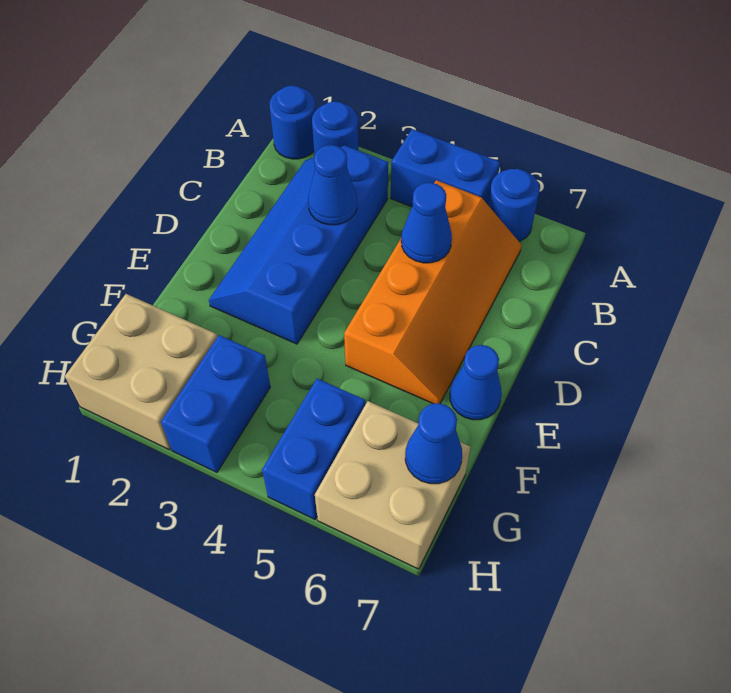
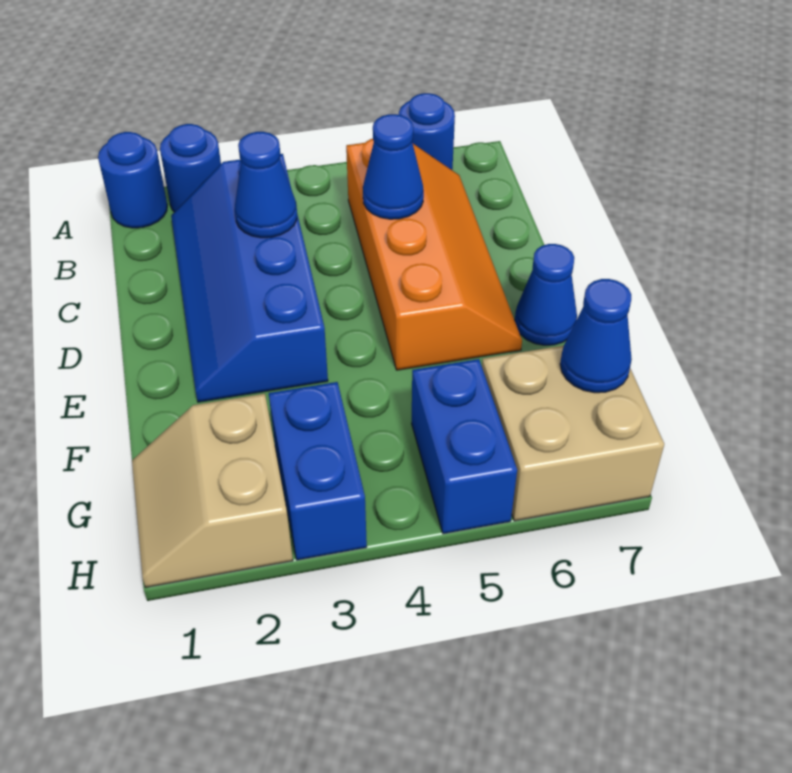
blue 1x2 brick [391,129,500,207] -> none
tan 2x2 brick [65,294,217,450] -> tan 2x2 slope [132,394,293,587]

